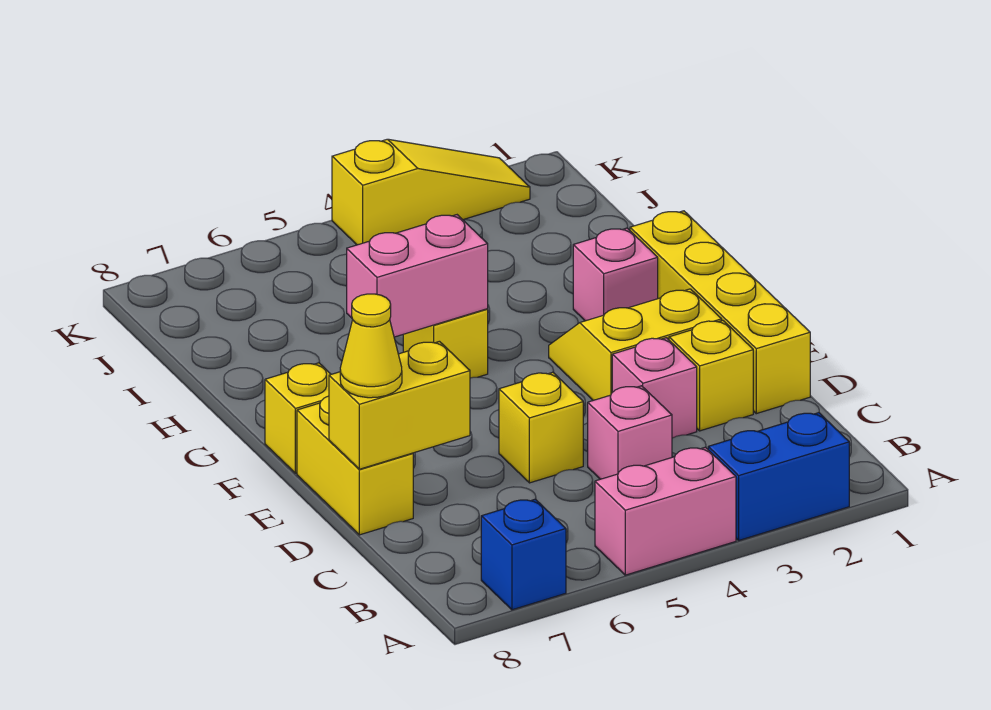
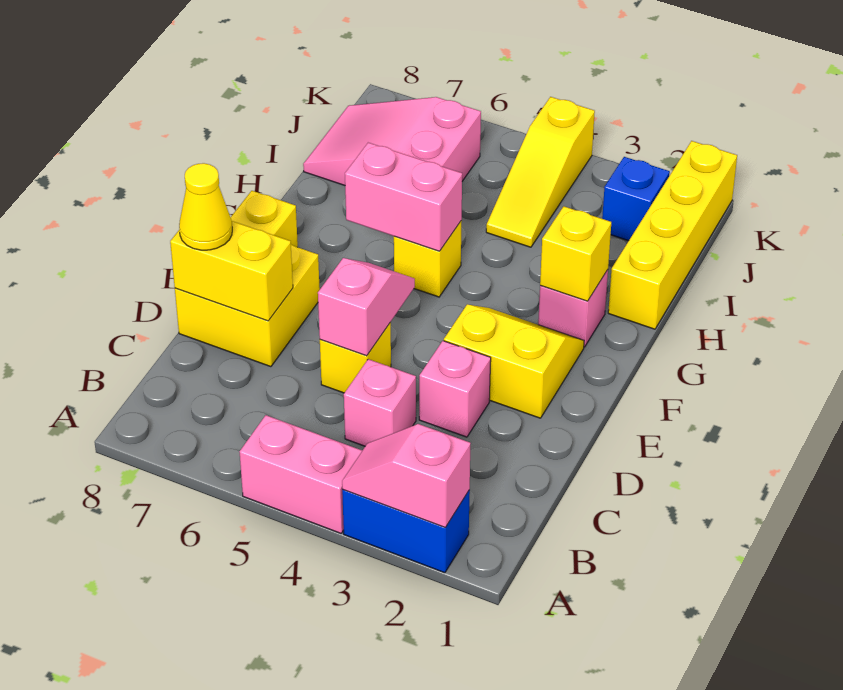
none -> pink 1x2 slope [342,424,471,527]
blue 1x1 brick [481,499,566,610] -> blue 1x1 brick moved to [602,157,670,241]
yellow 1x4 brick [630,211,810,414] -> yellow 1x4 brick moved to [608,141,737,329]
yellow 1x1 brick [669,320,753,431] -> yellow 1x1 brick moved to [540,206,611,301]
none -> pink 1x2 slope [318,258,415,356]
yellow 1x2 brick [297,396,413,535] -> yellow 2x2 brick [175,245,320,367]
none -> pink 2x3 slope [303,97,481,185]
yellow 1x3 slope [332,139,530,245] -> yellow 1x3 slope turned to [486,97,595,247]

